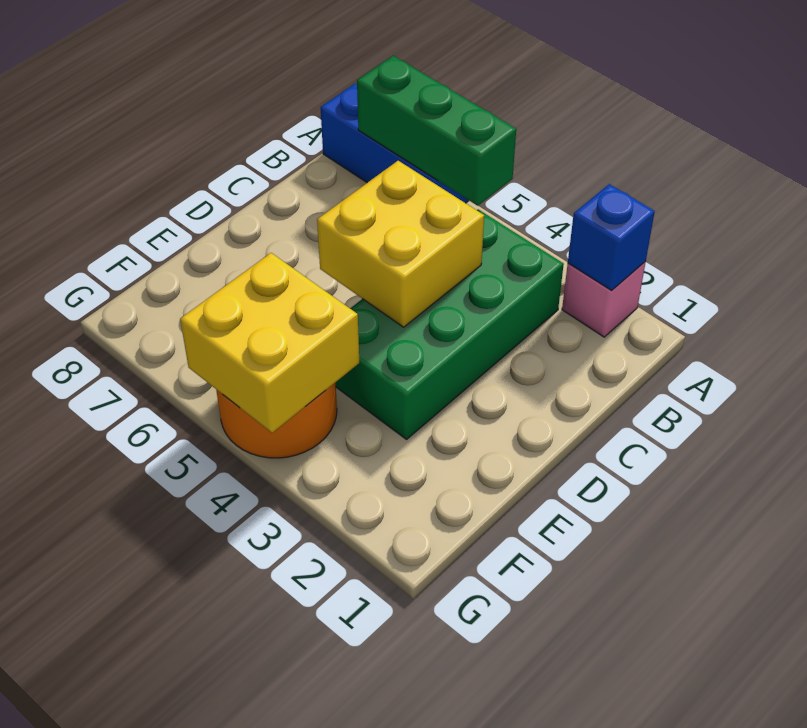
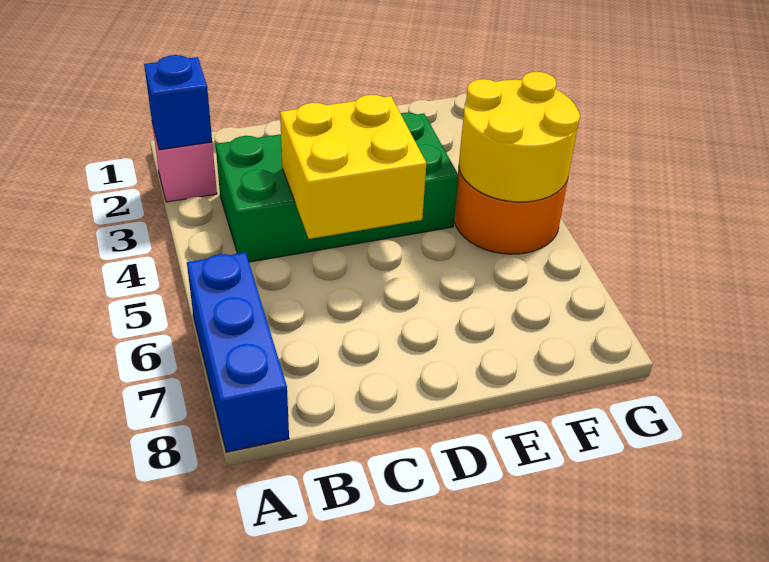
green 1x3 brick [357,56,516,206] -> none
yellow 2x2 brick [180,253,359,433] -> yellow 2x2 round brick [459,72,580,202]

